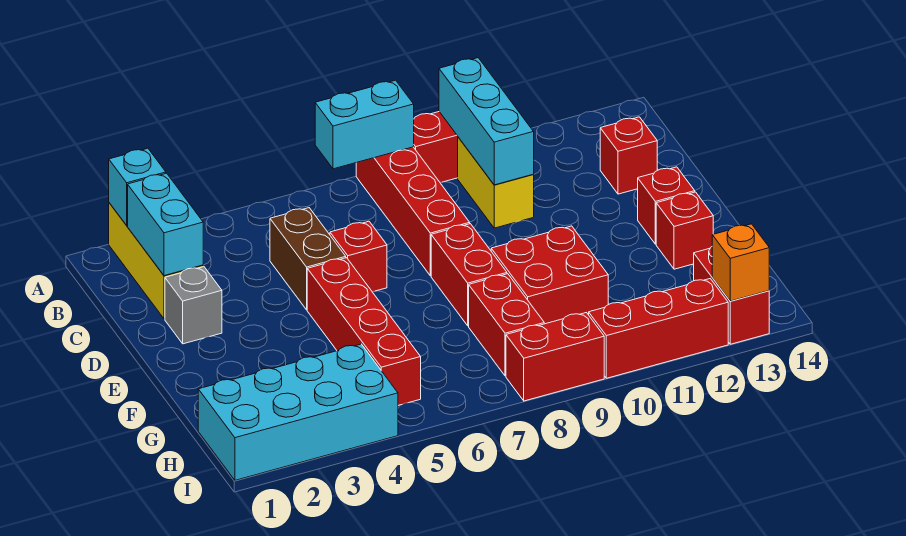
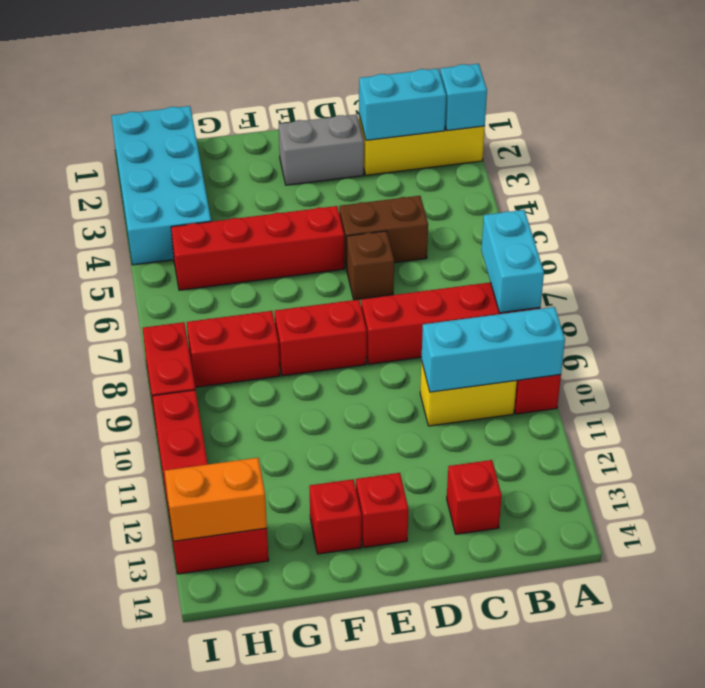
grey 1x1 brick [165,267,222,344] -> grey 1x2 brick [279,114,364,185]
red 1x1 brick [330,221,387,292] -> brown 1x1 brick [347,231,394,300]
red 2x2 brick [491,226,608,324] -> none
orange 1x1 brick [712,224,769,301] -> orange 1x2 brick [165,458,267,541]

